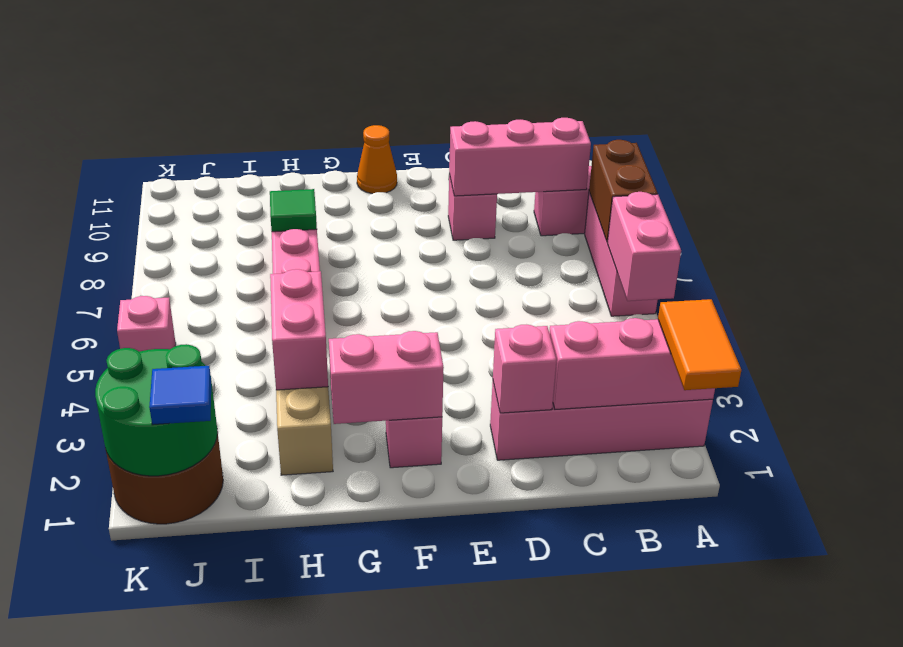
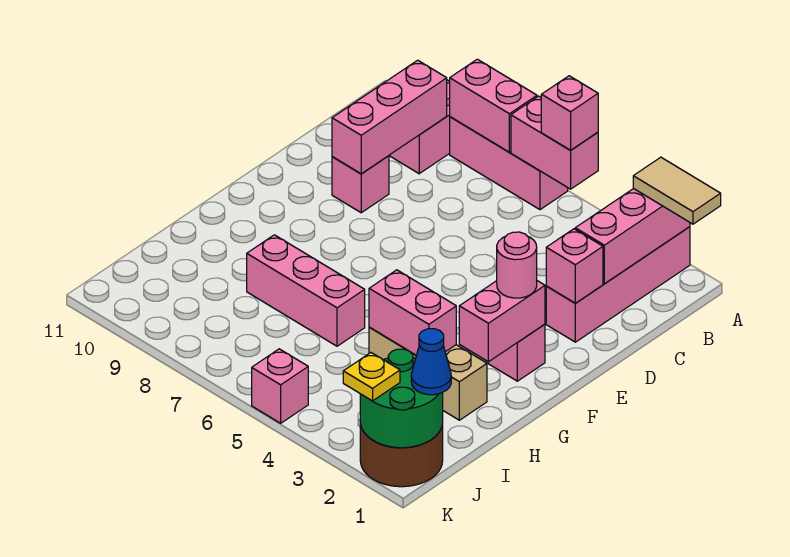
orange 1x2 tile [658,299,741,390] -> tan 1x2 tile [633,157,721,224]
none -> pink 1x1 brick [541,76,598,150]
brown 1x2 brick [589,140,658,242] -> pink 1x2 brick [450,59,537,152]
none -> pink 1x1 round brick [497,232,537,298]
orange 1x1 cone [357,125,397,194] -> none
green 1x1 tile [270,189,317,232] -> none
blue 1x1 tile [149,366,211,425] -> blue 1x1 cone [411,329,451,395]
none -> yellow 1x1 plate [343,353,400,401]

